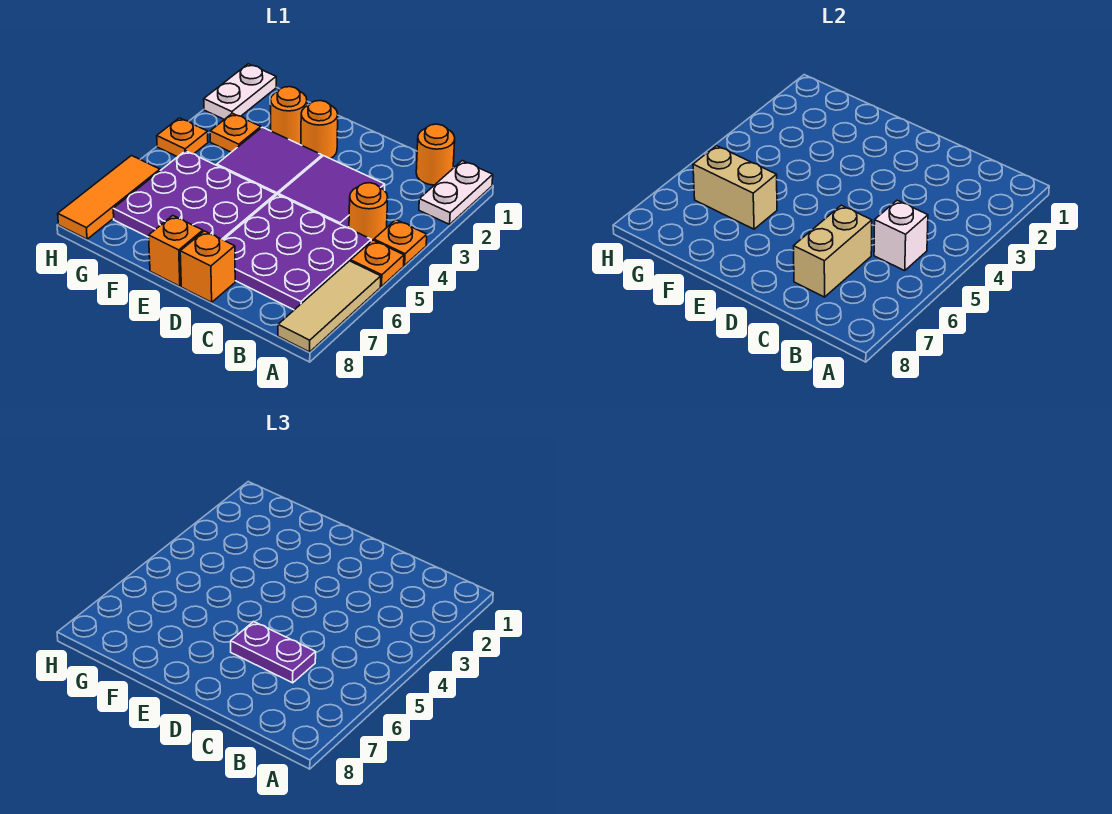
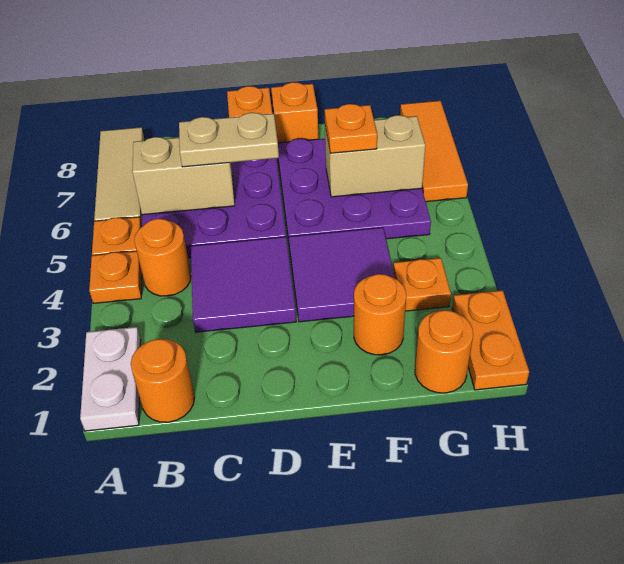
white 1x1 brick [874,200,928,271] -> none
tan 1x2 brick [794,205,872,297] -> tan 1x2 brick turned to [132,137,235,215]
purple 1x2 plate [231,622,316,683] -> tan 1x2 plate [179,113,279,167]
orange 1x1 round brick [301,101,338,159] -> orange 1x1 round brick moved to [415,310,473,393]
white 1x2 plate [204,64,276,119] -> orange 1x2 plate [452,290,529,390]
orange 1x1 plate [157,118,208,157] -> orange 1x1 plate moved to [325,104,377,153]

